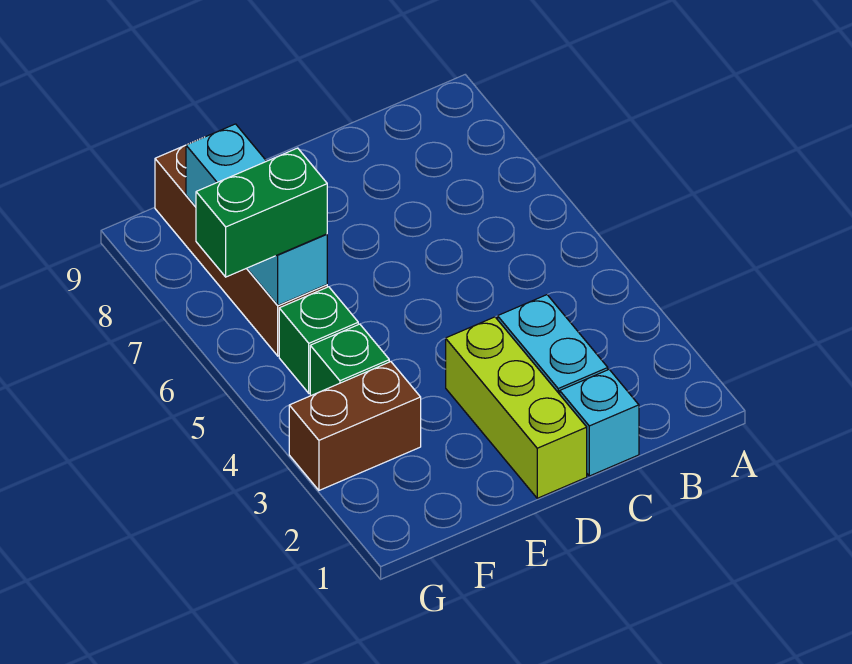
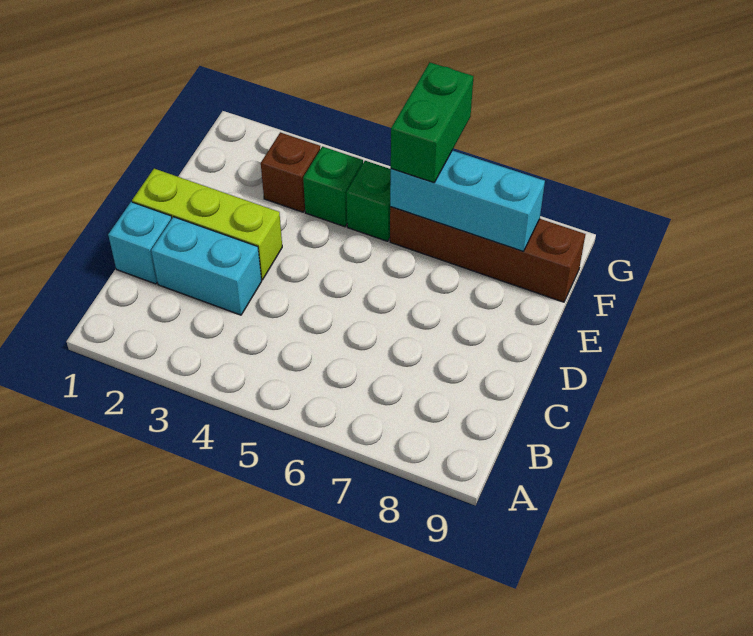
brown 1x2 brick [289,362,421,490] -> brown 1x1 brick [261,132,320,212]

